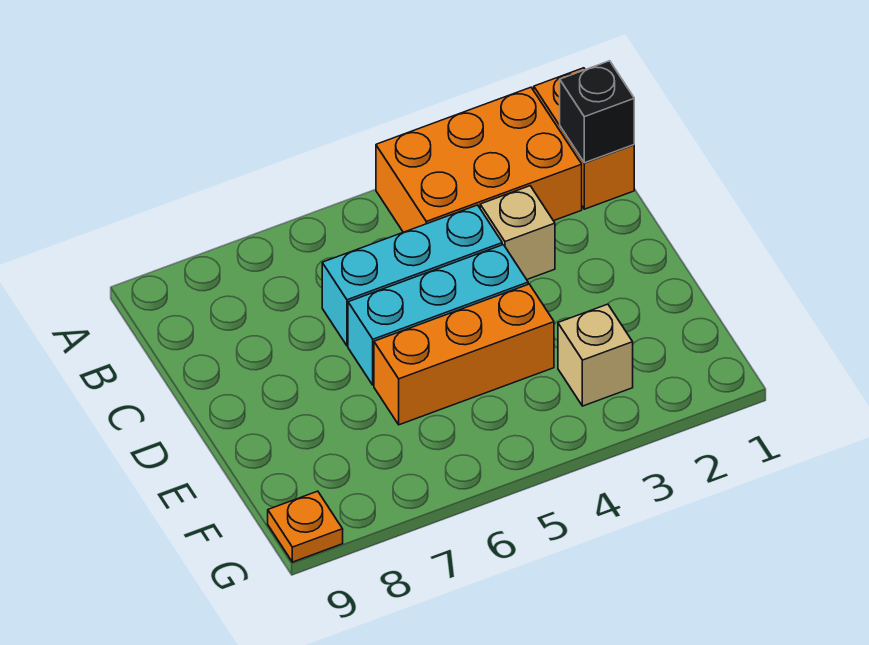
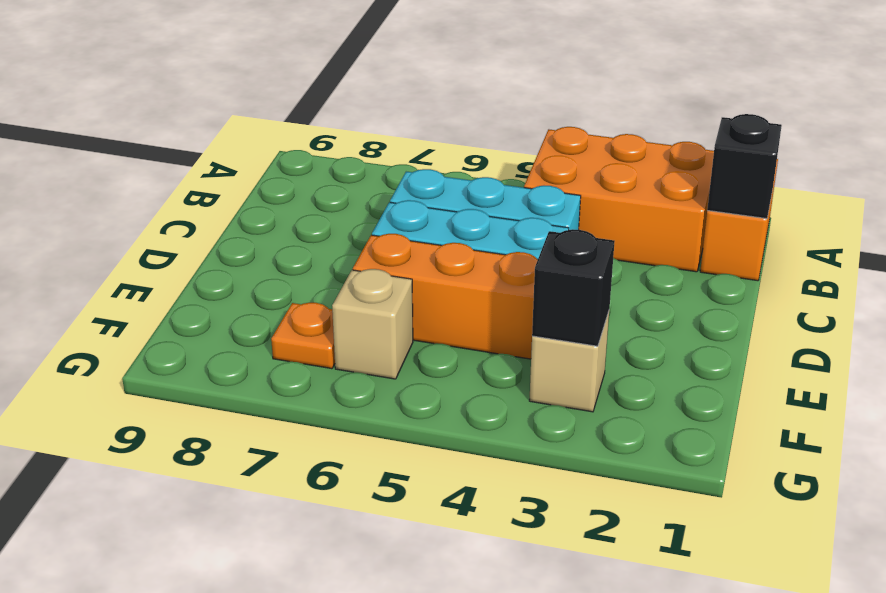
tan 1x1 brick [480,186,555,280] -> tan 1x1 brick moved to [332,269,413,379]
none -> black 1x1 brick [532,229,615,346]
orange 1x1 plate [268,491,343,562] -> orange 1x1 plate moved to [271,303,335,369]

